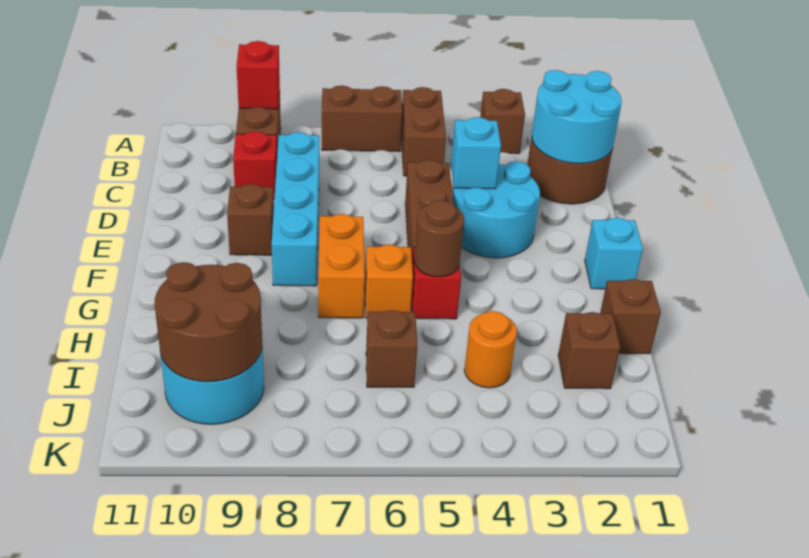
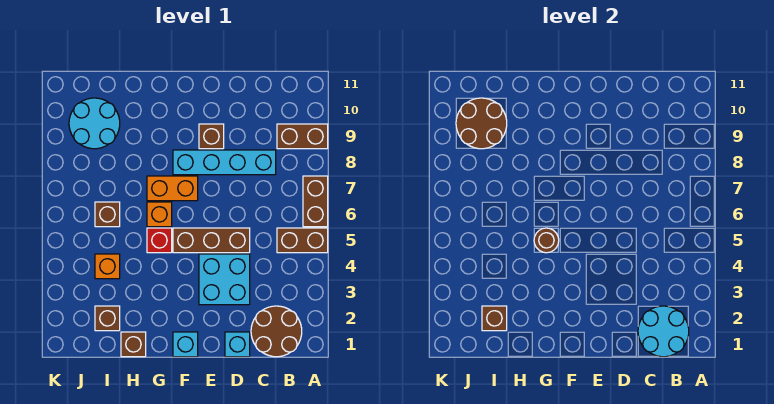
brown 1x1 brick [480,89,525,154] -> brown 1x1 brick moved to [482,306,507,331]
red 1x1 brick [237,41,280,109] -> none
red 1x1 brick [233,131,277,200] -> none
cyan 2x2 round brick [453,161,540,258] -> cyan 2x2 brick [199,254,250,305]
cyan 1x1 brick [451,117,501,189] -> cyan 1x1 brick moved to [225,332,250,357]
orange 1x1 round brick [464,311,517,388] -> orange 1x1 brick [95,254,120,279]

